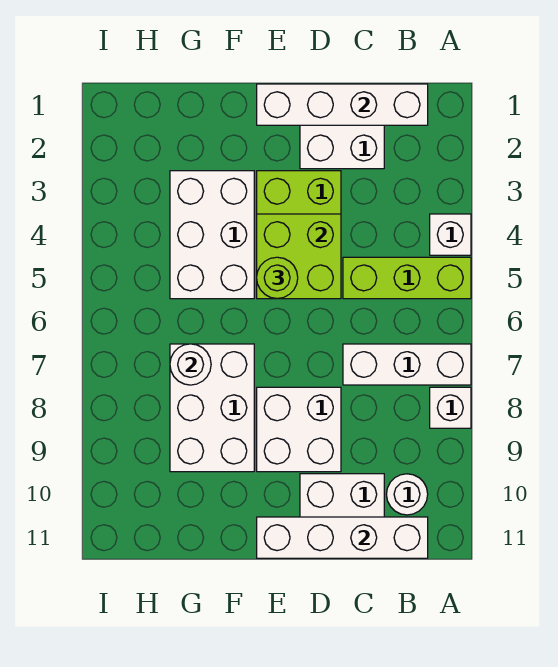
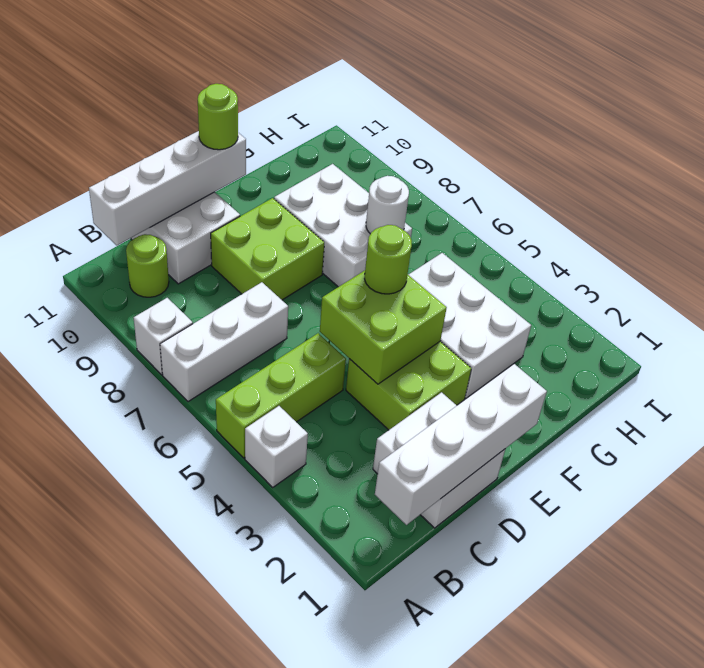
white 1x1 round brick [386,474,428,515] -> lime 1x1 round brick [126,234,169,297]
white 2x2 brick [257,387,341,472] -> lime 2x2 brick [211,198,324,300]
none -> lime 1x1 round brick [198,84,238,150]

